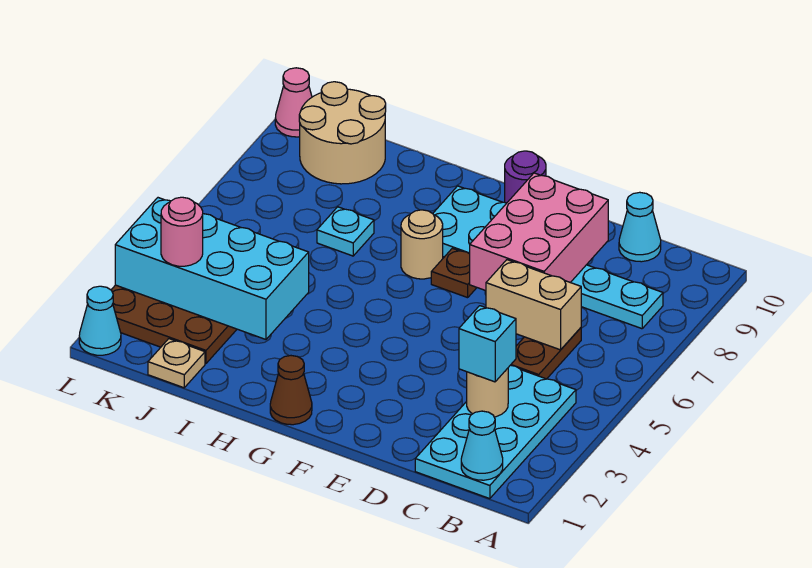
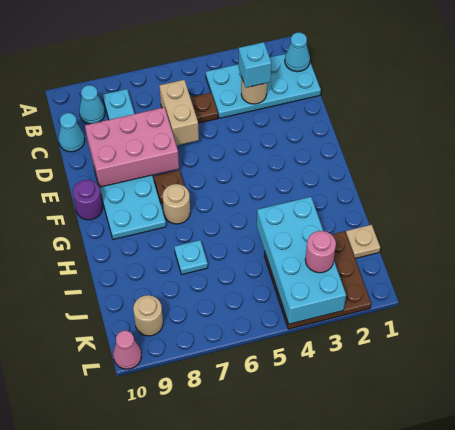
brown 1x1 cone [270,356,312,425] -> none
tan 2x2 round brick [299,82,386,184] -> tan 1x1 round brick [133,295,163,336]
cyan 1x1 cone [79,286,121,355] -> cyan 1x1 cone moved to [79,85,105,124]

